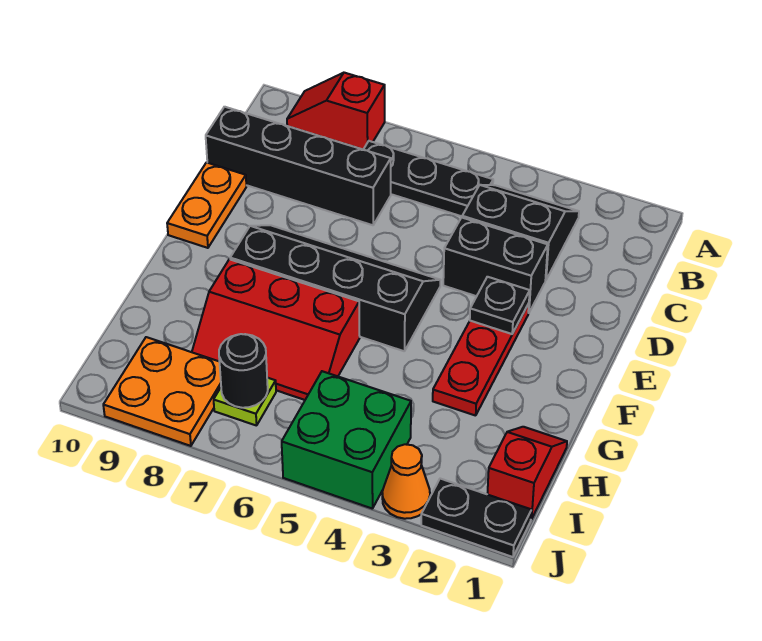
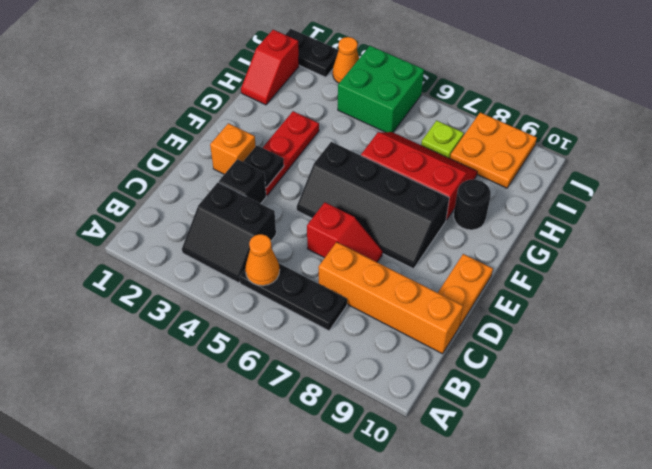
red 1x2 slope [287,73,385,149] -> red 1x2 slope moved to [307,202,383,262]
none -> orange 1x1 cone [245,234,280,286]
black 1x4 brick [206,107,391,225] -> orange 1x4 brick [318,242,463,354]
black 1x2 brick [443,217,548,313] -> black 1x1 brick [219,159,266,204]
none -> orange 1x1 brick [210,123,256,174]
black 1x1 round brick [219,334,268,408] -> black 1x1 round brick moved to [454,179,491,230]

